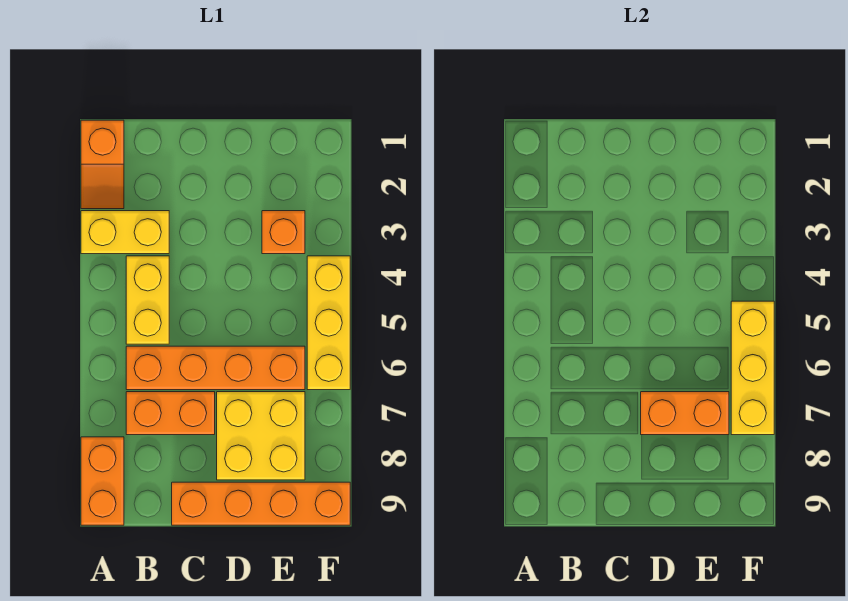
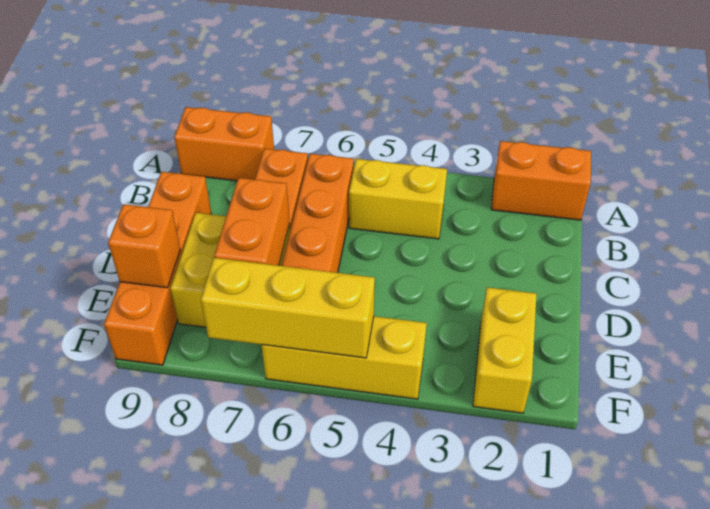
orange 1x2 slope [81,120,124,209] -> orange 1x2 brick [491,141,591,220]
yellow 1x2 brick [81,211,169,254] -> yellow 1x2 brick moved to [473,287,536,413]
orange 1x1 brick [262,211,305,254] -> orange 1x1 brick moved to [108,204,180,288]

